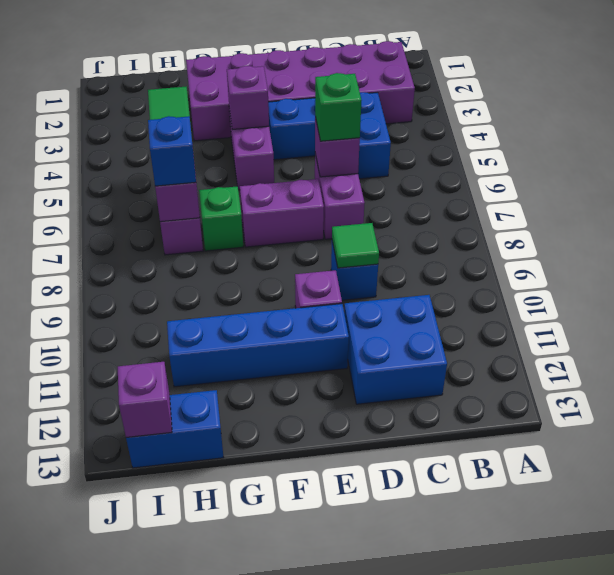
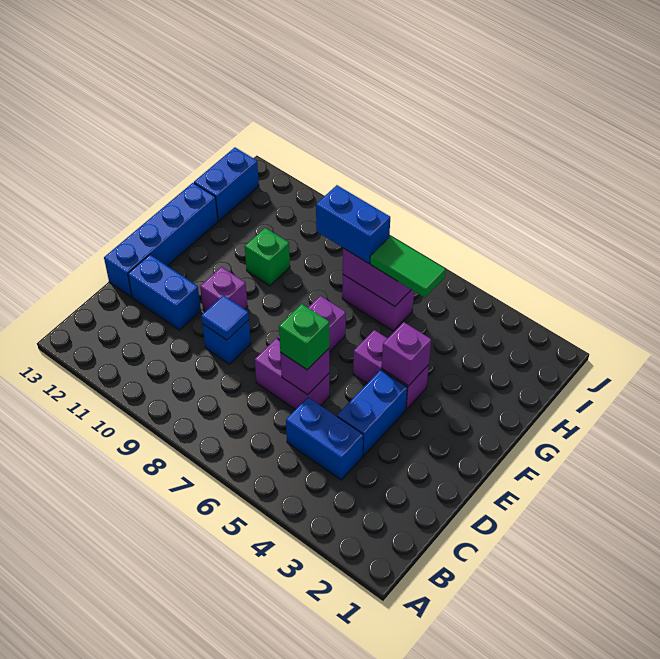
purple 2x6 brick [186,41,415,141] -> none
blue 2x2 brick [344,295,447,404] -> blue 1x2 brick [128,255,201,330]
green 1x1 tile [332,223,379,268] -> blue 1x1 tile [201,295,249,340]
blue 1x4 brick [167,304,349,387] -> blue 1x4 brick moved to [104,183,218,297]
green 1x1 brick [199,186,243,251] -> green 1x1 brick moved to [245,228,290,286]
blue 1x1 brick [148,116,196,186] -> blue 1x2 brick [316,185,390,264]
purple 1x1 brick [118,362,172,438] -> none

